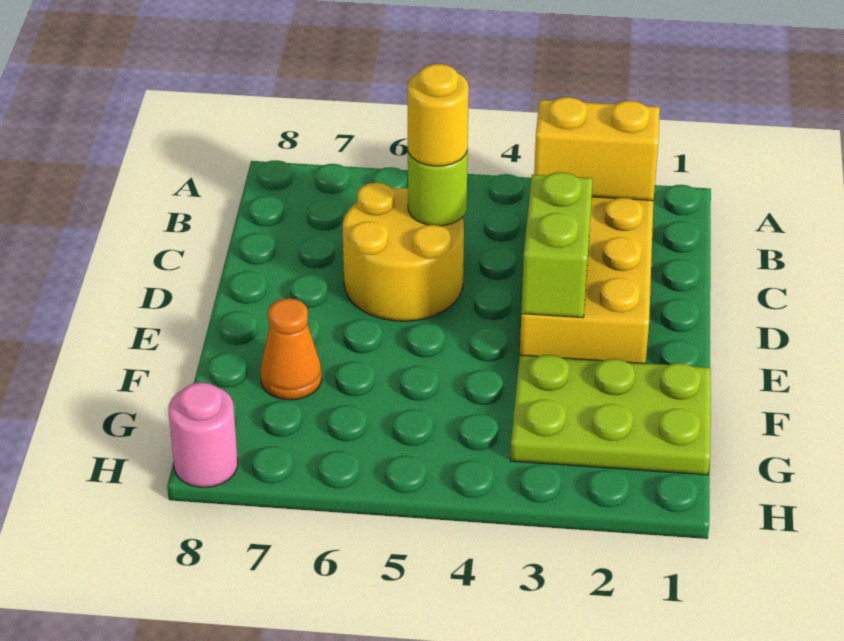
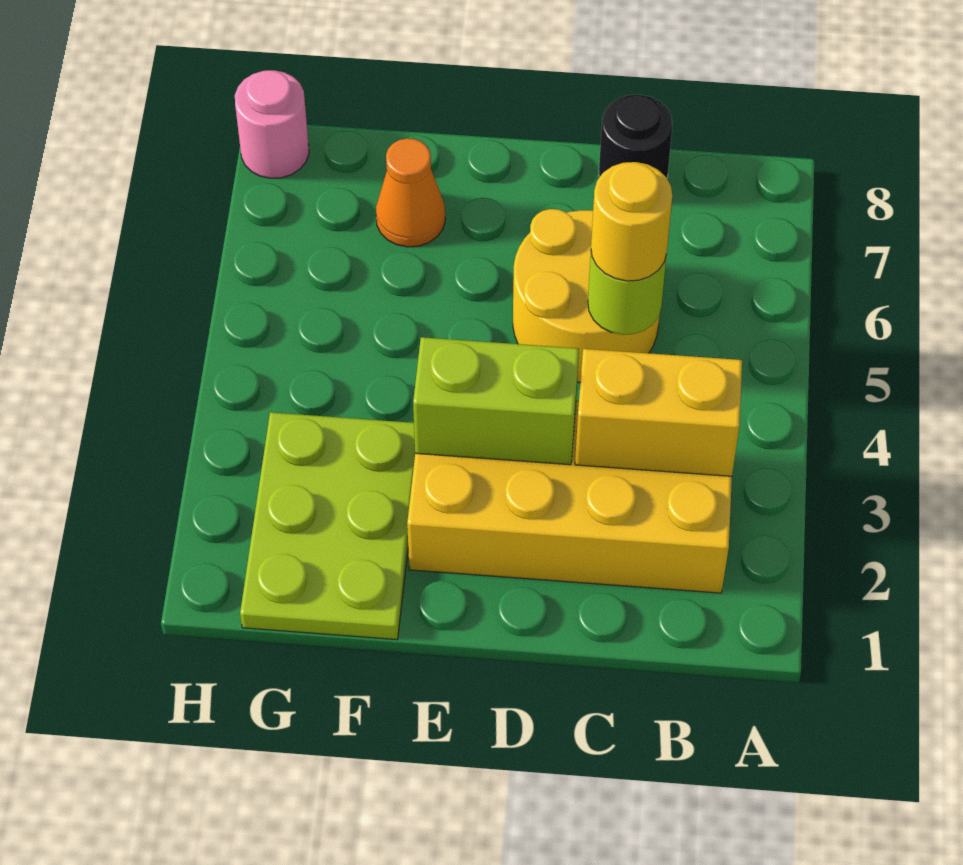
yellow 1x2 brick [534,97,660,201] -> yellow 1x2 brick turned to [575,349,742,476]
none -> black 1x1 round brick [599,95,673,178]

